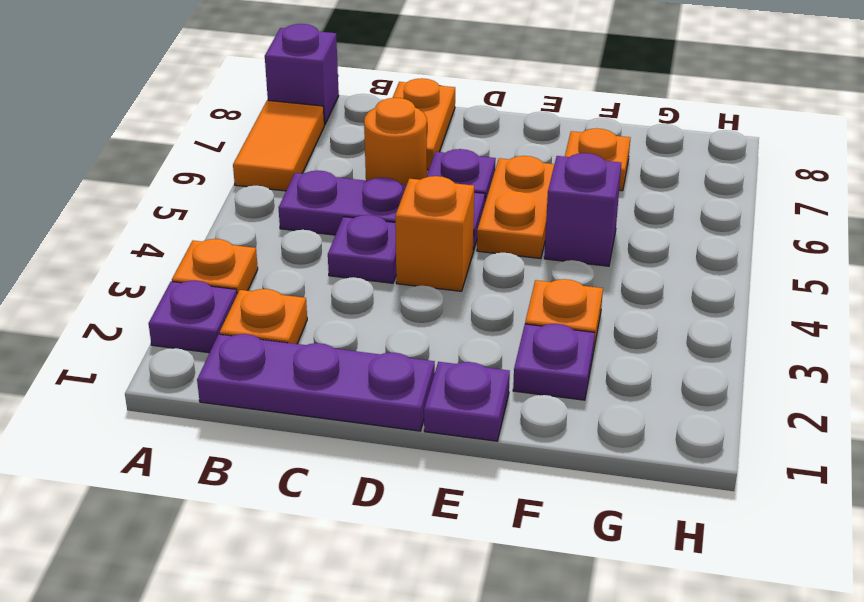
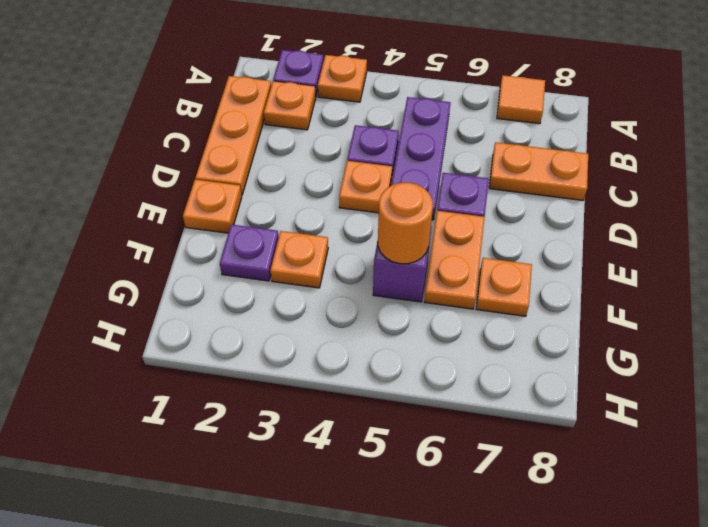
orange 1x2 tile [233,100,324,191] -> orange 1x1 tile [497,75,545,124]
purple 1x1 brick [265,24,339,125] -> none
purple 1x3 plate [197,334,435,431] -> orange 1x3 plate [195,76,271,195]
orange 1x1 round brick [364,98,427,185] -> orange 1x1 round brick moved to [378,183,433,264]
orange 1x1 brick [395,176,474,291] -> orange 1x1 plate [339,161,392,213]
purple 1x1 plate [424,362,510,441] -> orange 1x1 plate [183,179,242,233]
orange 1x2 plate [477,156,554,259] -> orange 1x2 plate turned to [424,211,485,309]

